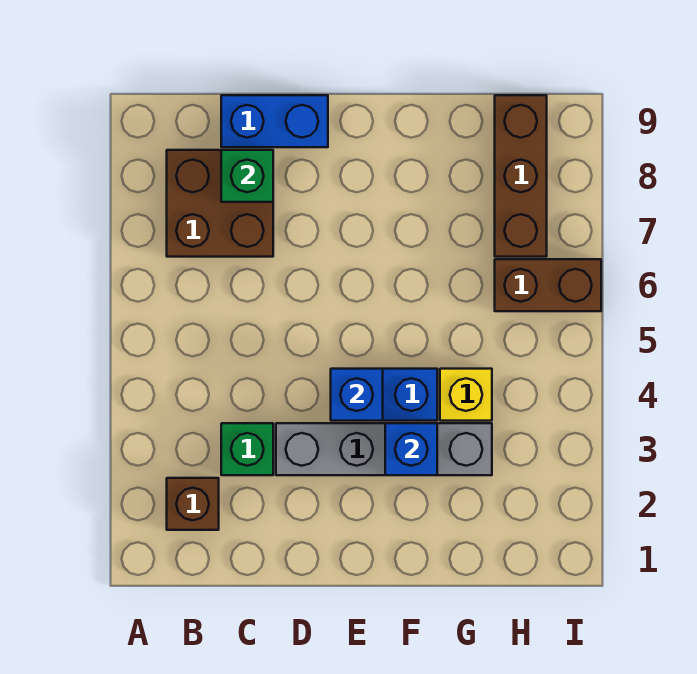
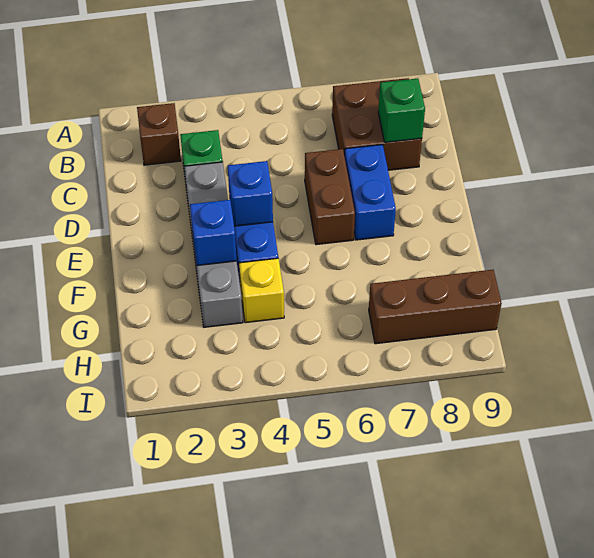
blue 1x2 brick [221,95,328,147] -> blue 1x2 brick moved to [345,145,396,240]
brown 1x2 brick [495,259,601,311] -> brown 1x2 brick moved to [305,149,355,245]

